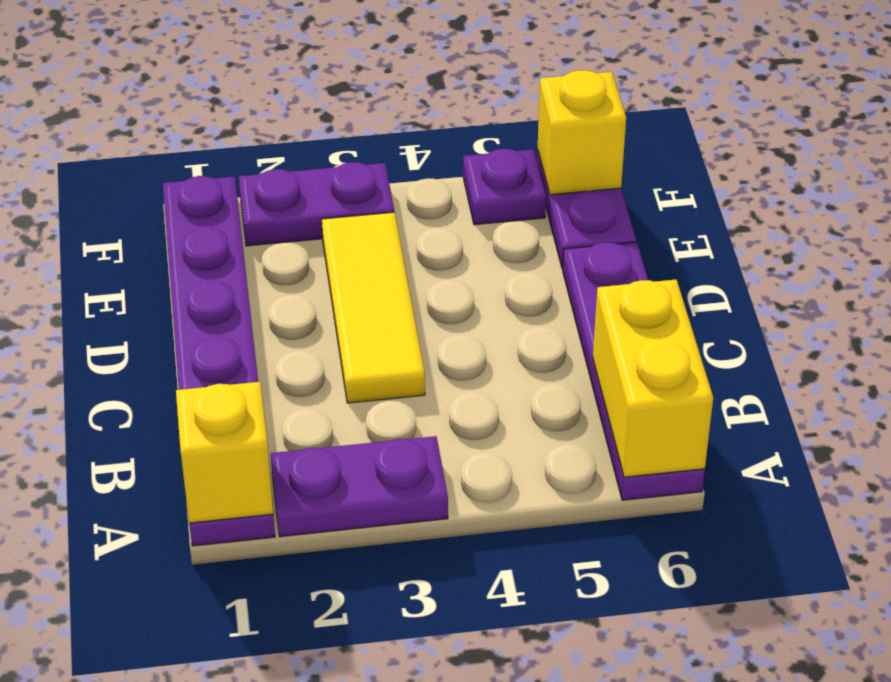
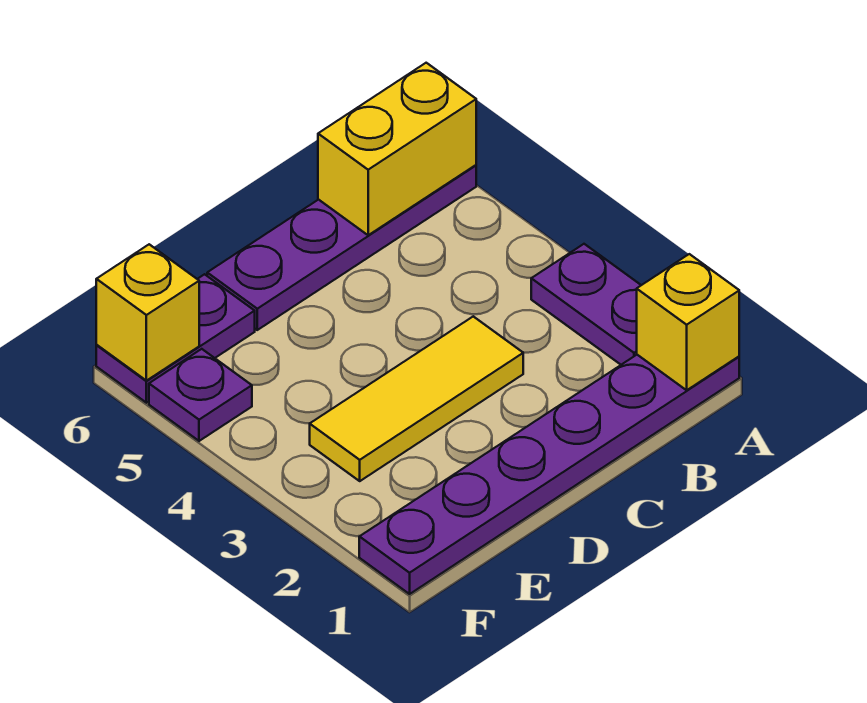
purple 1x2 plate [239,162,394,246] -> none

